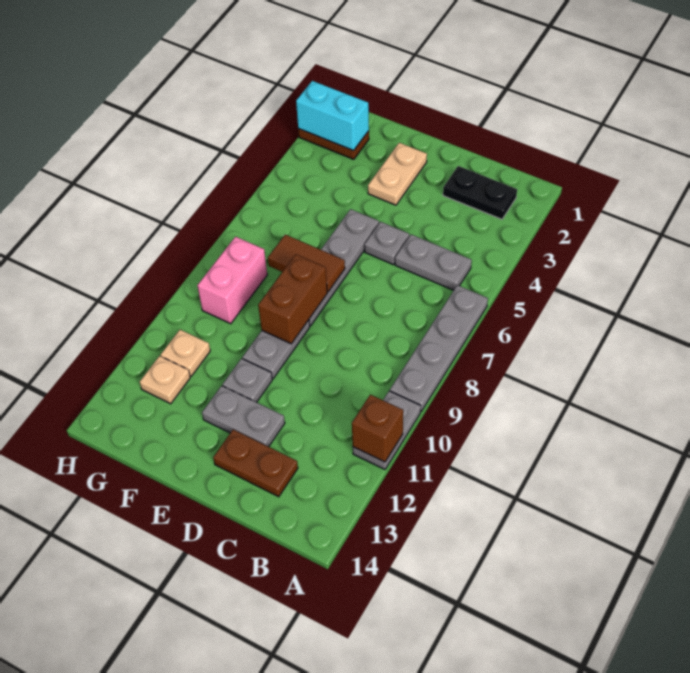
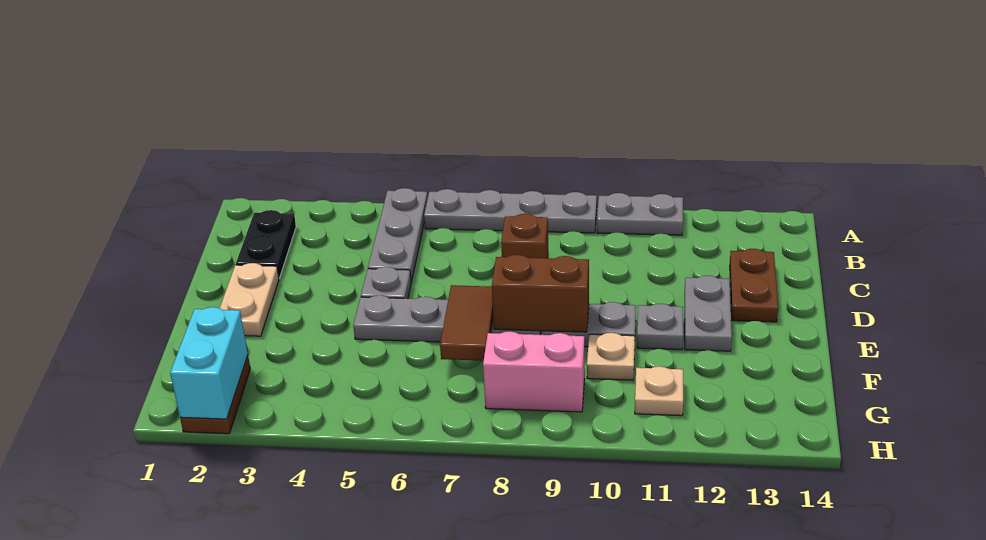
brown 1x1 brick [352,395,403,462] -> brown 1x1 brick moved to [501,214,549,258]
grey 1x2 plate [395,234,472,290] -> grey 1x3 plate [368,188,428,282]
tan 1x2 plate [368,143,427,205] -> tan 1x2 plate turned to [220,263,279,336]
tan 1x1 plate [140,356,190,404] -> tan 1x1 plate moved to [587,333,635,380]

